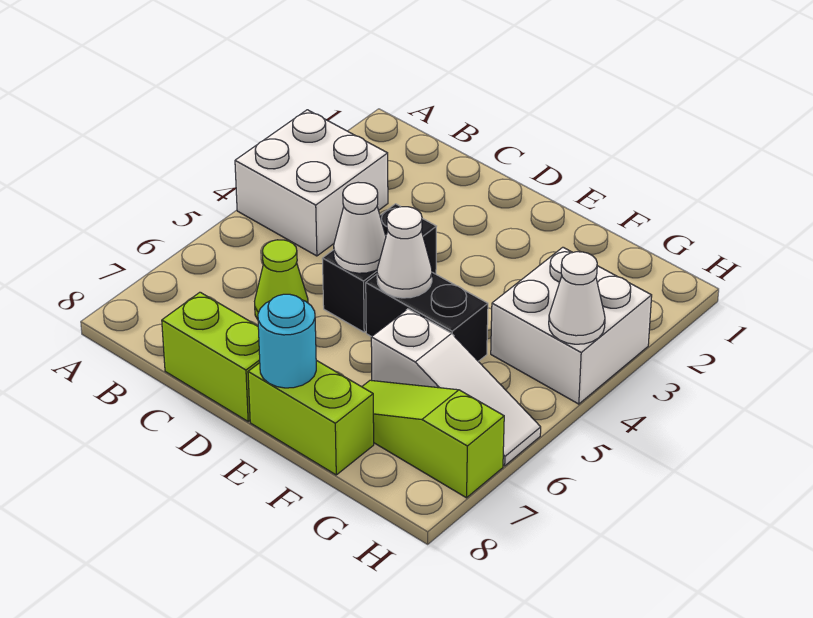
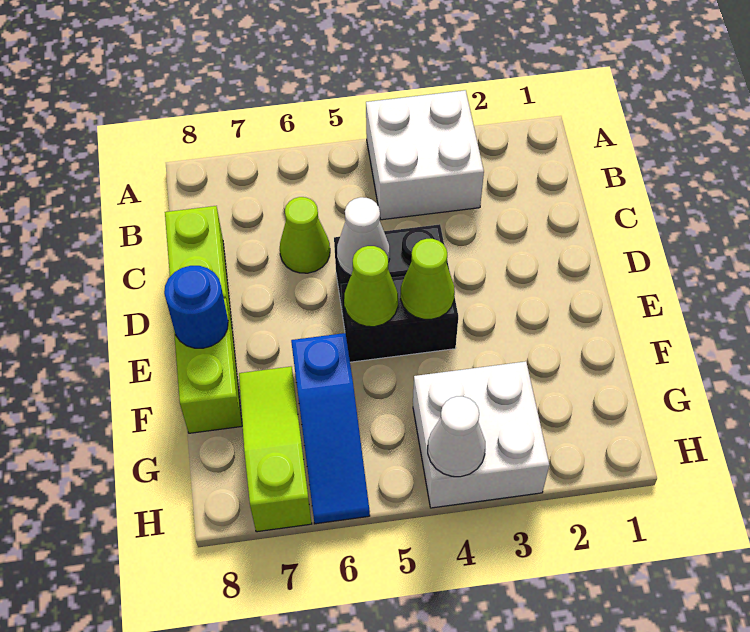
none -> lime 1x1 cone [401,239,455,319]
black 1x2 brick [366,272,488,361] -> black 1x2 brick turned to [341,271,458,362]
white 1x1 cone [377,207,432,298] -> lime 1x1 cone [344,246,398,327]
cyan 1x1 round brick [258,294,316,388] -> blue 1x1 round brick [164,266,228,348]
white 1x3 slope [371,309,541,466] -> blue 1x3 slope [291,333,370,524]

